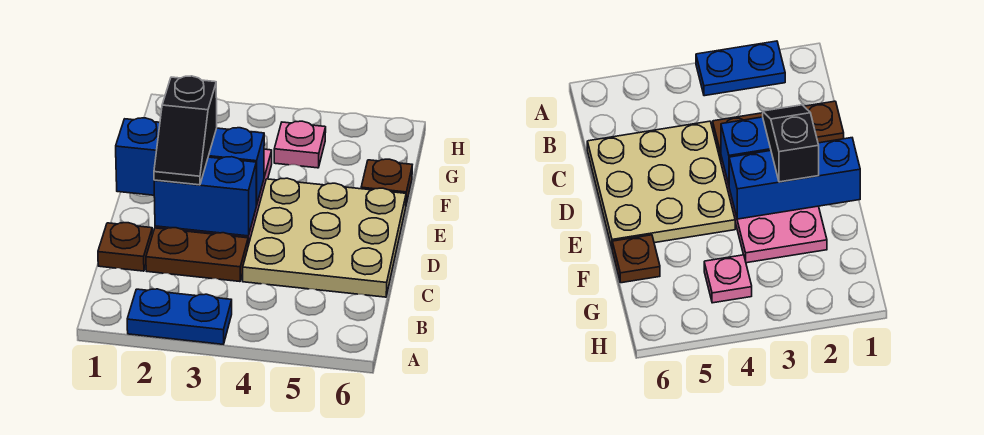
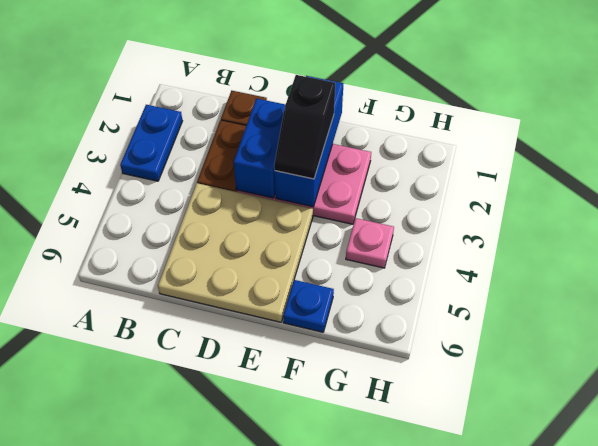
black 1x2 slope [154,76,217,185] -> black 1x2 slope turned to [274,75,335,179]
brown 1x1 plate [361,159,412,204] -> blue 1x1 plate [283,280,334,332]

